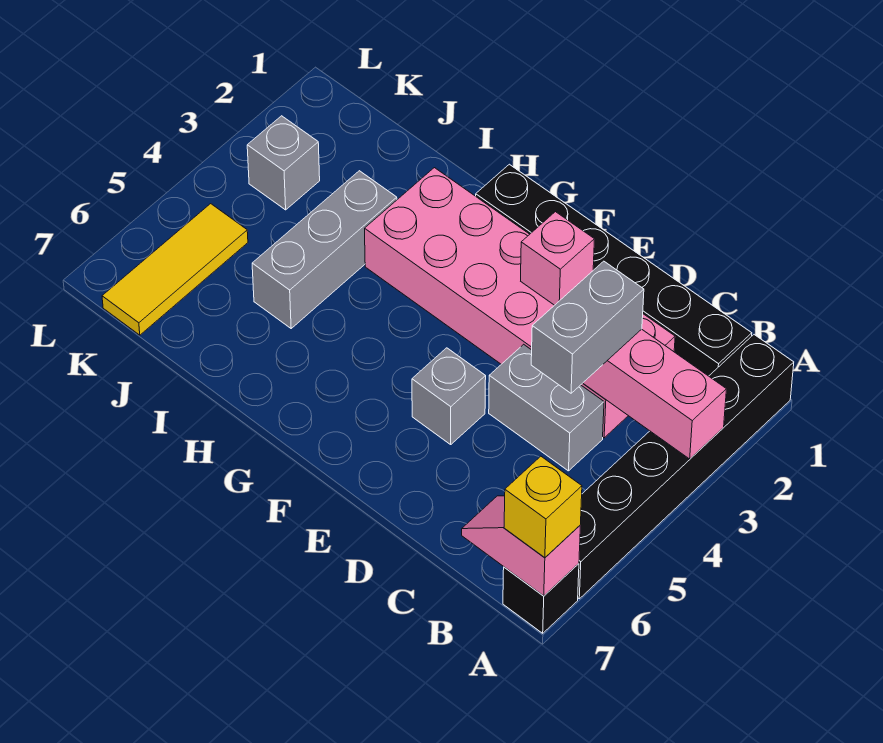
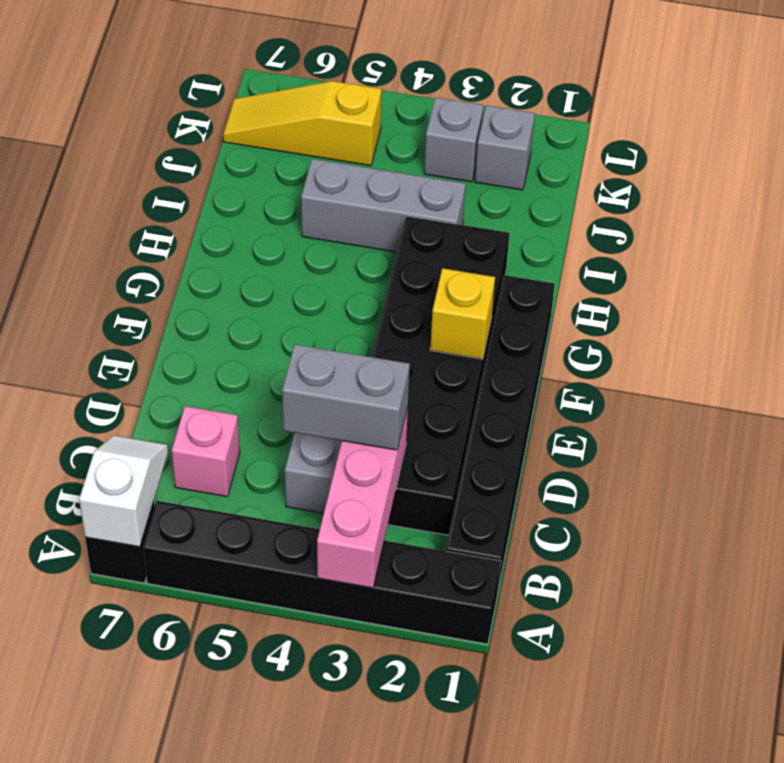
pink 1x2 slope [462,496,580,596] -> white 1x2 slope [79,436,168,547]
yellow 1x1 brick [504,456,582,558] -> yellow 1x1 brick moved to [430,268,495,359]
pink 2x6 brick [365,168,675,438] -> black 2x6 brick [372,216,510,535]
pink 1x1 brick [521,212,594,305] -> pink 1x1 brick moved to [172,406,240,497]
grey 1x1 brick [412,348,486,444] -> grey 1x1 brick moved to [475,105,535,190]
yellow 1x3 tile [102,204,248,335] -> yellow 1x3 slope [223,81,382,166]

